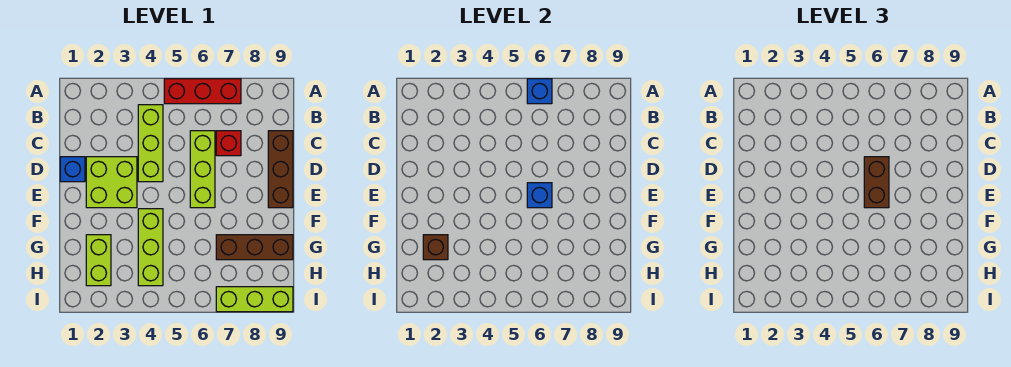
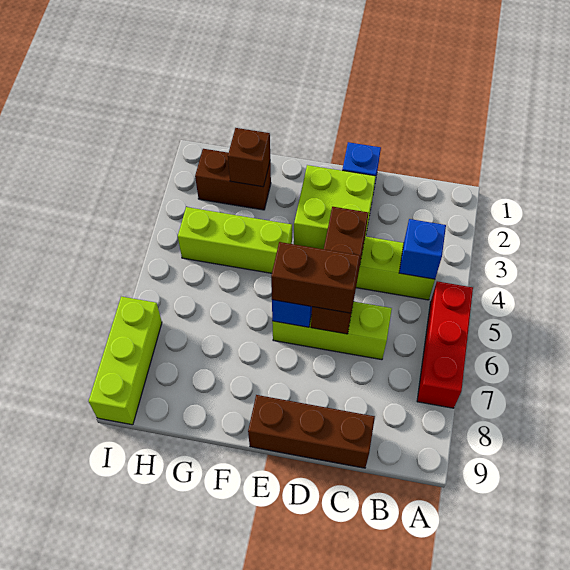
blue 1x1 brick [527,79,552,104] -> blue 1x1 brick moved to [399,219,446,279]
red 1x1 brick [216,131,241,156] -> none
lime 1x2 brick [86,235,111,286] -> brown 1x2 brick [195,149,271,210]
brown 1x3 brick [216,235,293,260] -> brown 1x3 brick moved to [311,207,368,334]

